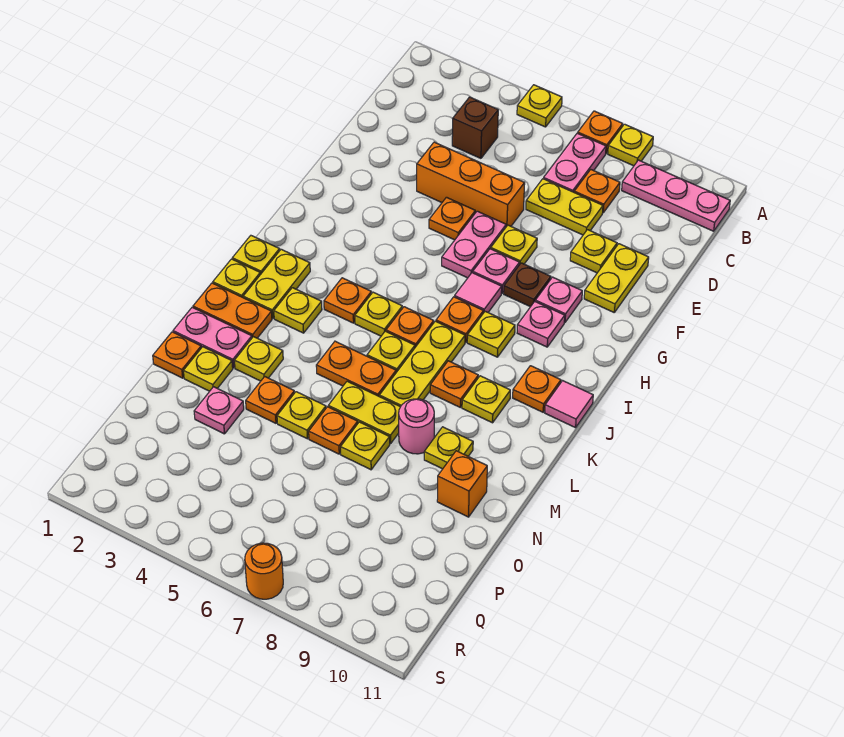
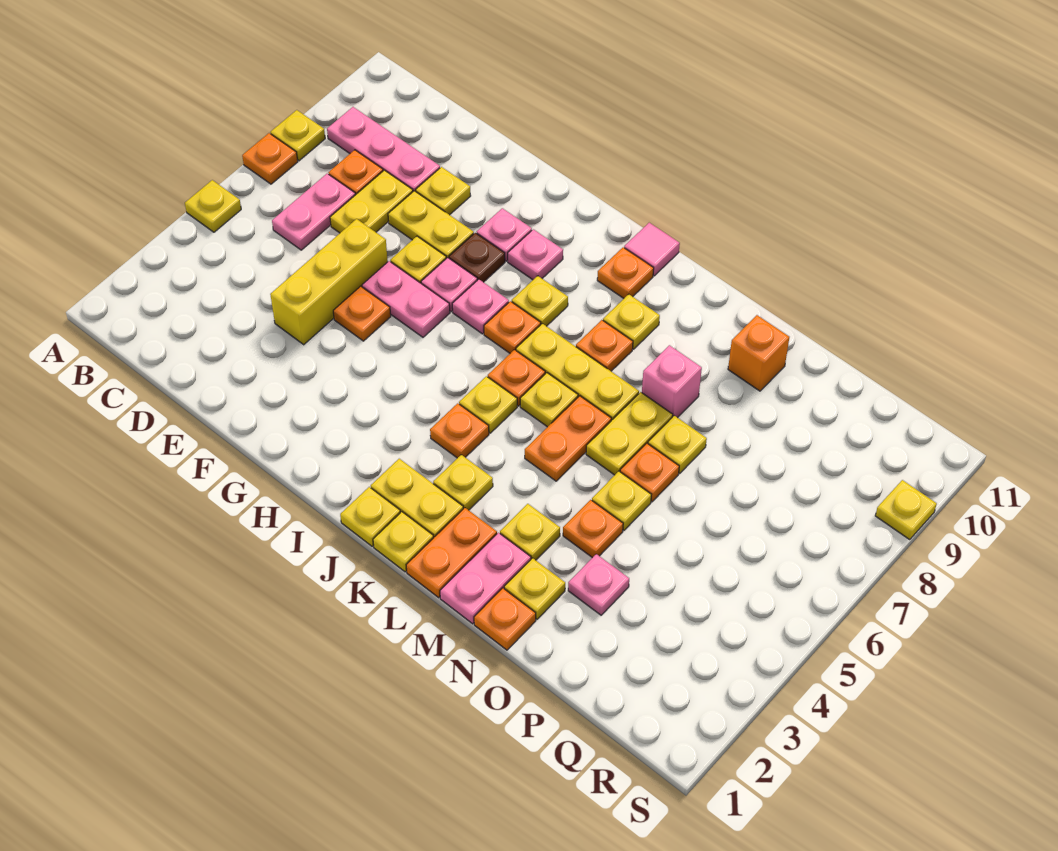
pink 1x2 plate [544,133,606,192] -> pink 1x2 plate turned to [272,174,355,250]
pink 1x3 plate [622,160,730,231] -> pink 1x3 plate turned to [327,107,440,191]
brown 1x1 brick [452,97,498,158] -> none
orange 1x3 brick [417,142,525,227] -> yellow 1x3 brick [270,219,388,345]
yellow 1x2 plate [584,244,649,312] -> yellow 1x2 plate moved to [388,191,474,258]
pink 1x1 tile [455,273,502,313] -> pink 1x1 plate [452,279,509,334]
pink 1x1 round brick [399,399,434,454] -> pink 1x1 brick [642,345,702,418]
yellow 1x1 plate [424,427,473,469] -> yellow 1x1 plate moved to [875,480,937,540]
orange 1x1 round brick [245,543,283,599] -> none

